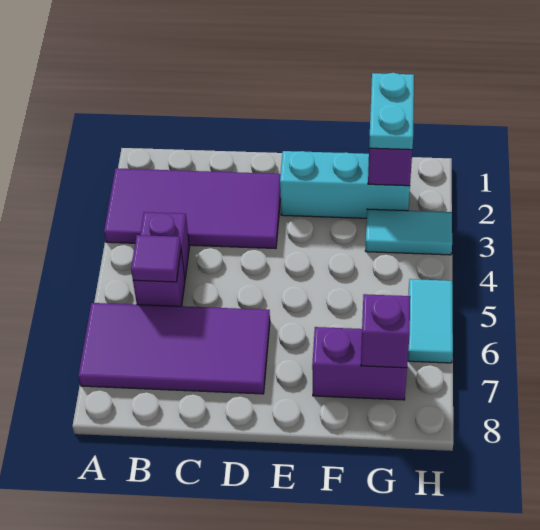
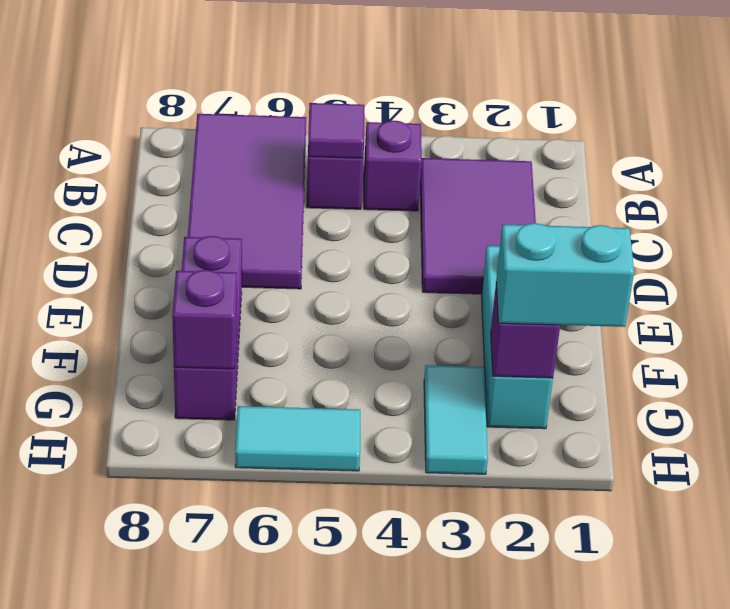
purple 2x4 tile [104,168,281,248] -> purple 2x3 tile [420,158,536,294]
purple 1x2 brick [312,327,407,400] -> purple 1x3 brick [174,236,242,420]
cyan 1x2 plate [369,73,414,150] -> cyan 1x2 brick [496,223,634,327]

